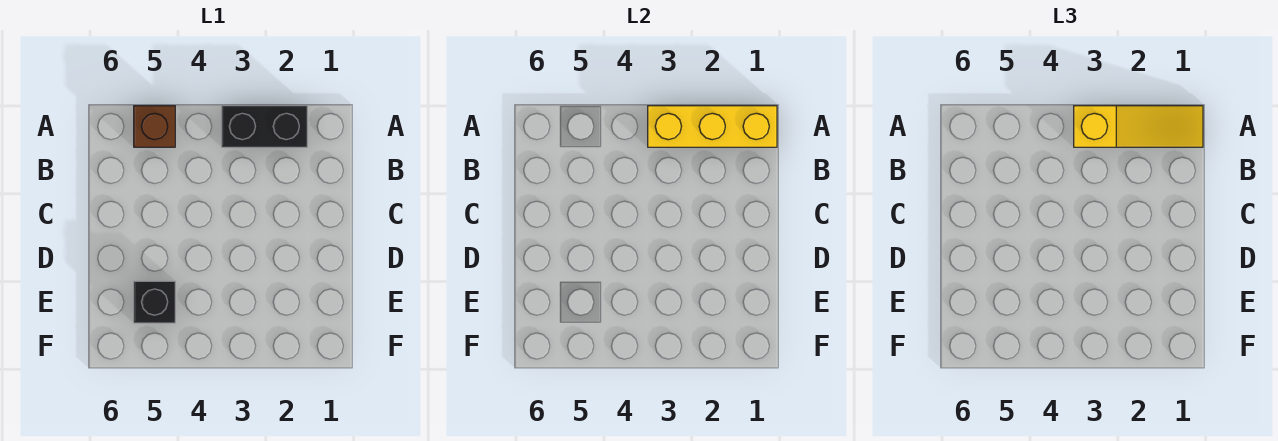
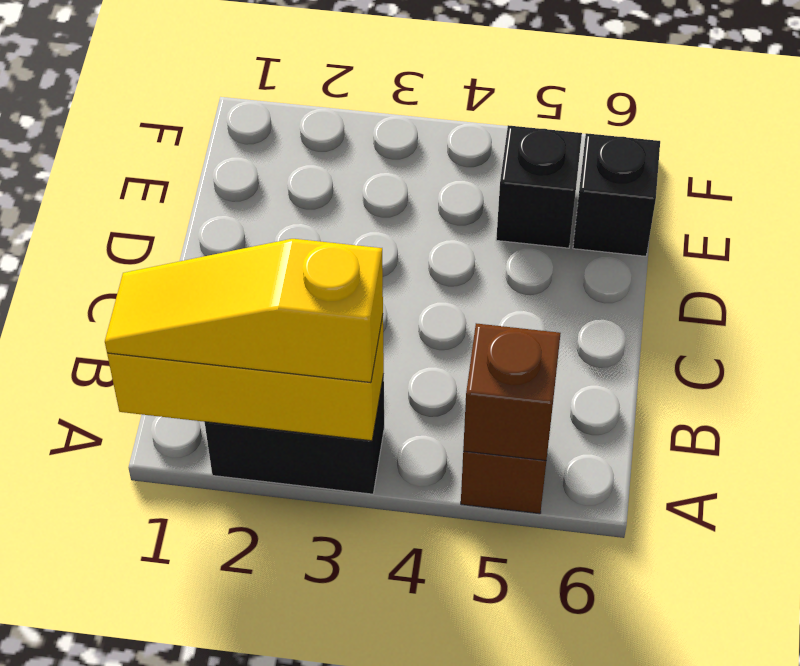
none -> brown 1x1 brick [463,323,561,461]
none -> black 1x1 brick [573,133,660,256]

